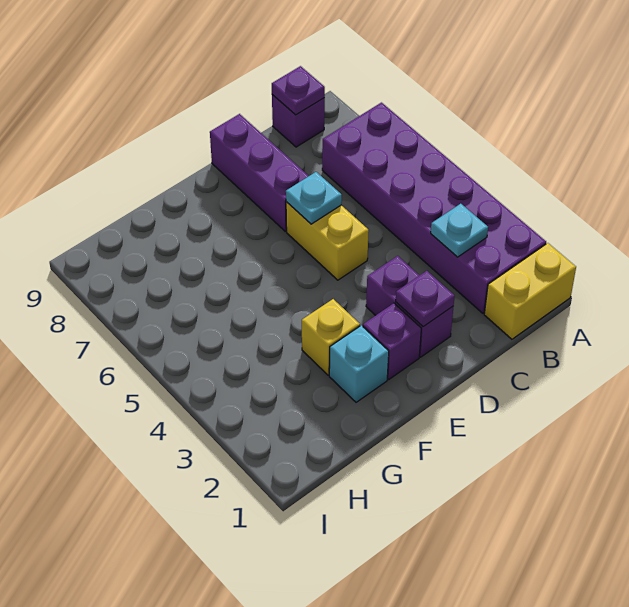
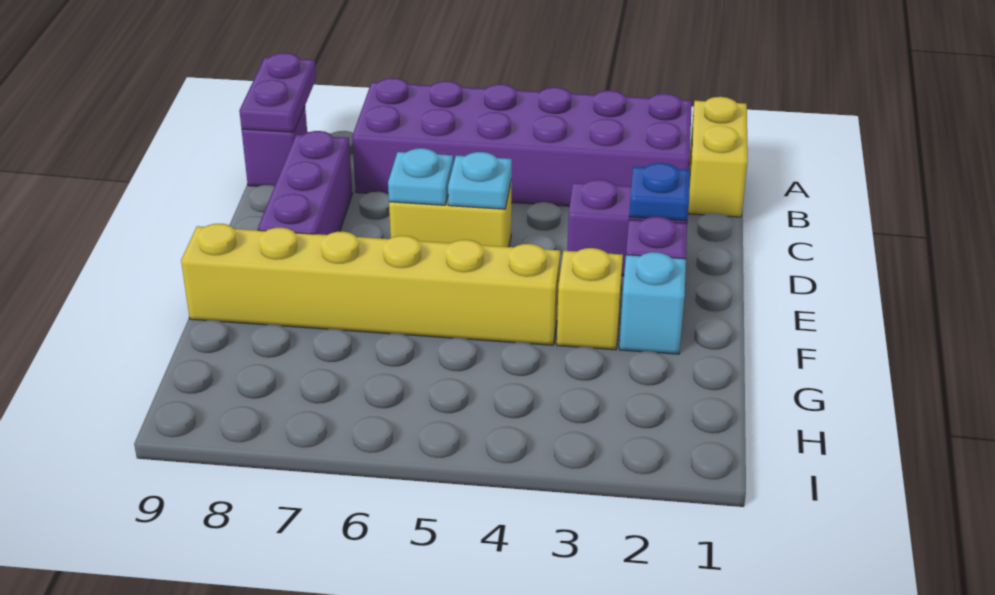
cyan 1x1 plate [431,204,488,257] -> cyan 1x1 plate moved to [448,152,512,209]
purple 1x1 plate [272,66,325,115] -> purple 1x2 plate [239,53,316,132]
purple 1x1 plate [396,271,455,327] -> blue 1x1 plate [629,163,690,221]
purple 1x3 brick [210,114,308,231] -> purple 1x3 brick turned to [258,131,353,235]
none -> yellow 1x6 brick [181,224,560,345]

